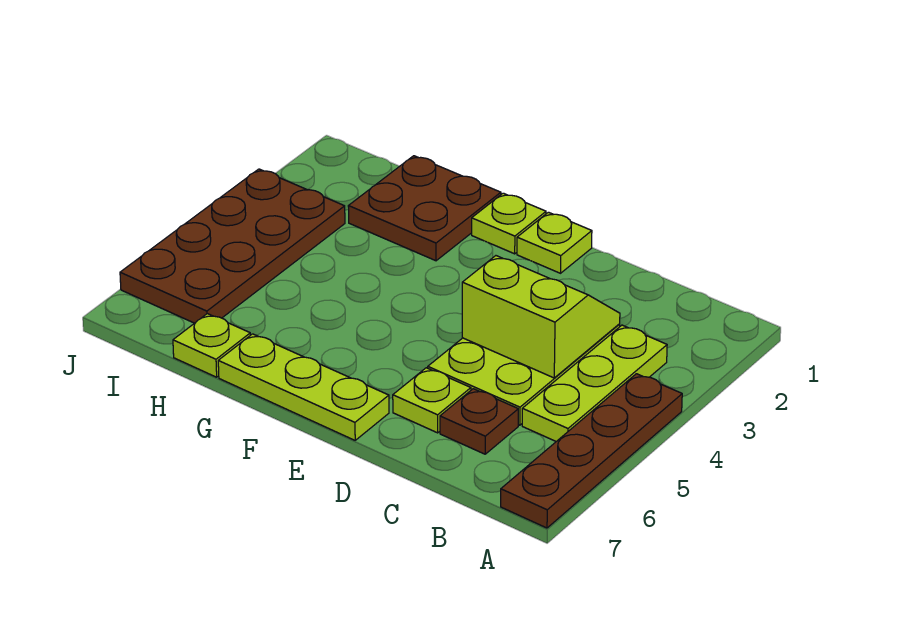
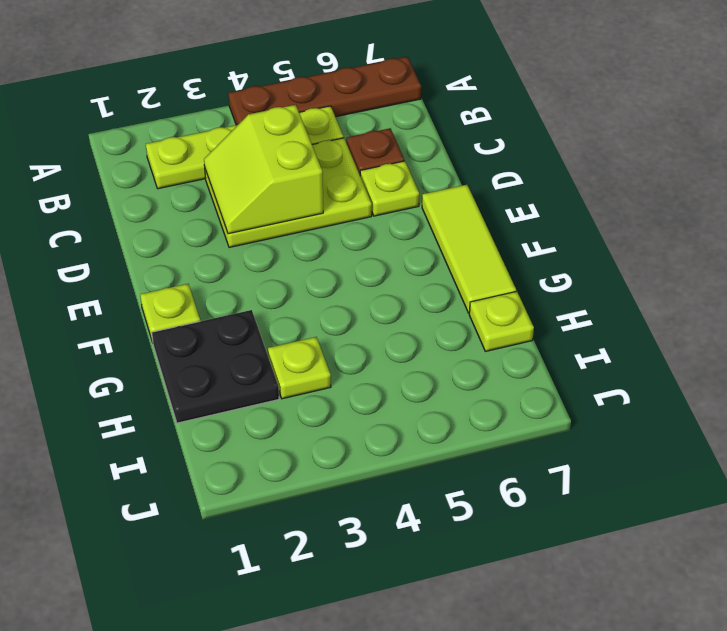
lime 1x3 plate [522,325,667,441] -> lime 1x4 plate [146,106,344,189]
lime 1x1 plate [517,212,592,273] -> lime 1x1 plate moved to [268,337,331,399]
lime 1x3 plate [218,334,389,440] -> lime 1x3 tile [422,185,516,313]
brown 2x2 plate [348,156,501,261] -> black 2x2 plate [152,310,279,423]
brown 2x4 plate [120,169,345,323] -> none

